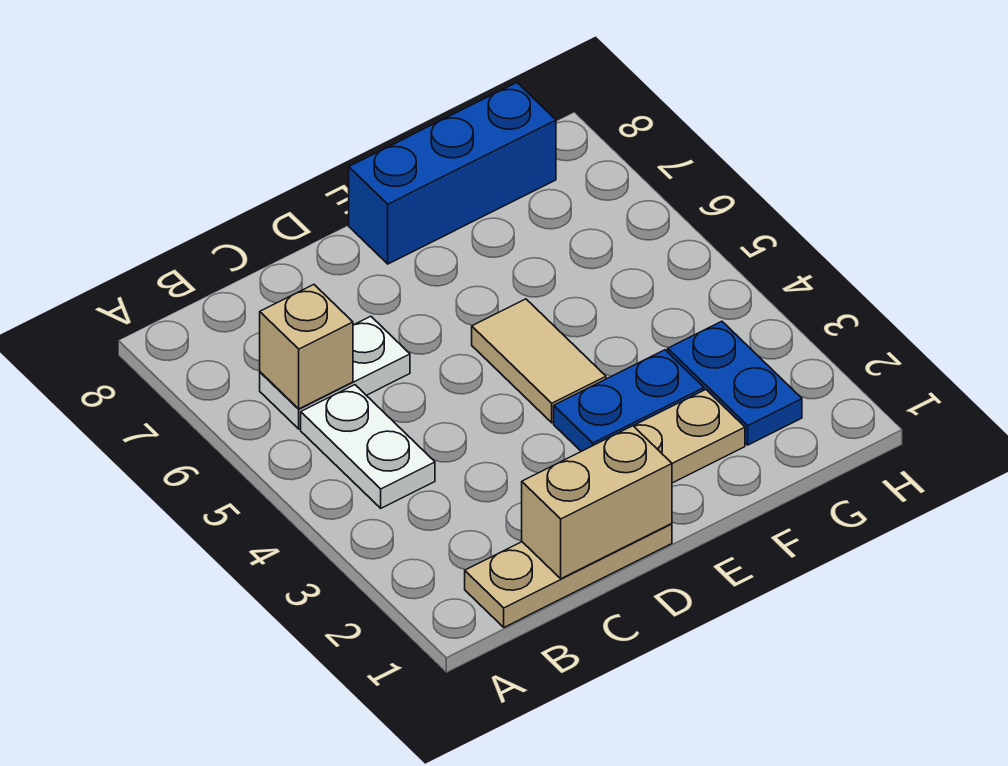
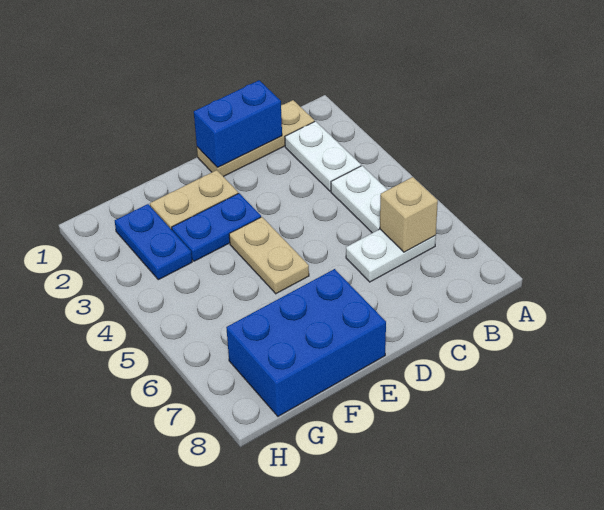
none -> white 1x2 plate [285,121,361,191]
tan 1x2 brick [522,426,672,579] -> blue 1x2 brick [194,80,282,167]
tan 1x2 tile [472,299,606,423] -> tan 1x2 plate [229,217,309,294]
blue 1x3 brick [349,83,556,264] -> blue 2x3 brick [226,269,386,416]

